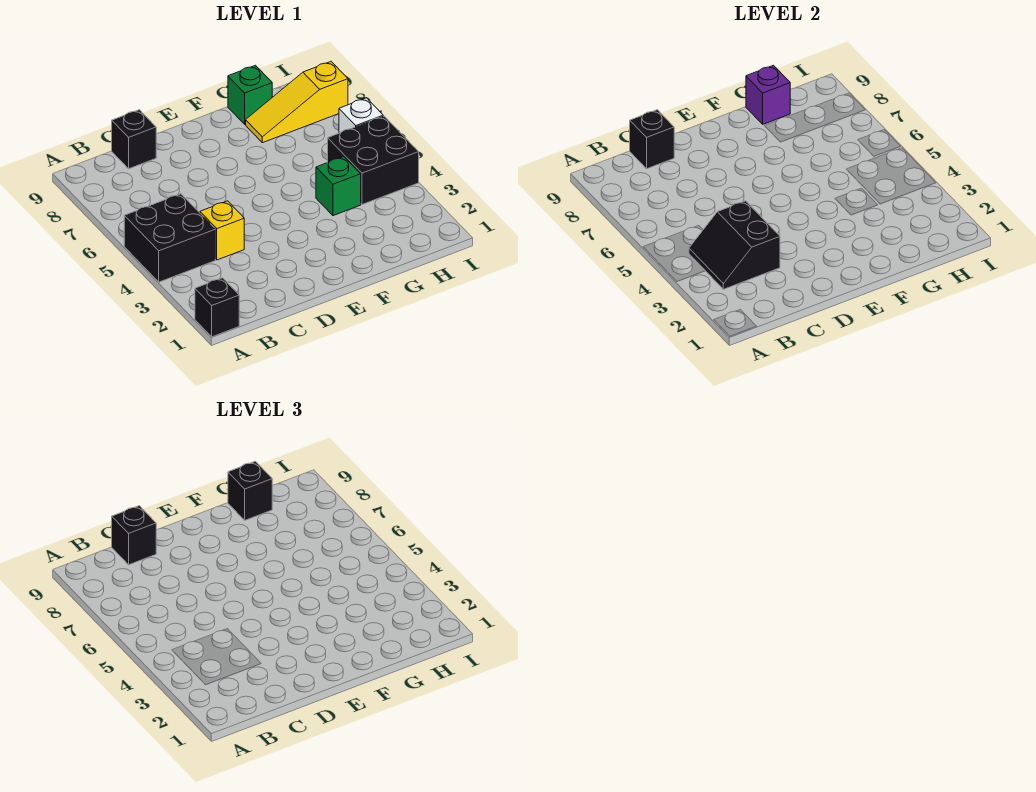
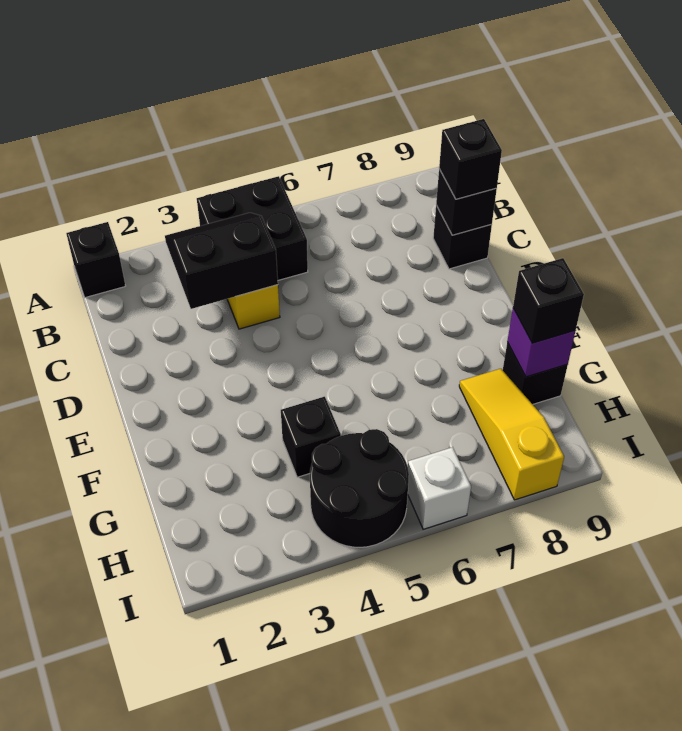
green 1x1 brick [316,157,361,216] -> black 1x1 brick [281,397,341,477]
green 1x1 brick [228,65,272,124] -> black 1x1 brick [503,342,568,404]
black 2x2 brick [328,116,419,205] -> black 2x2 round brick [310,429,409,547]

